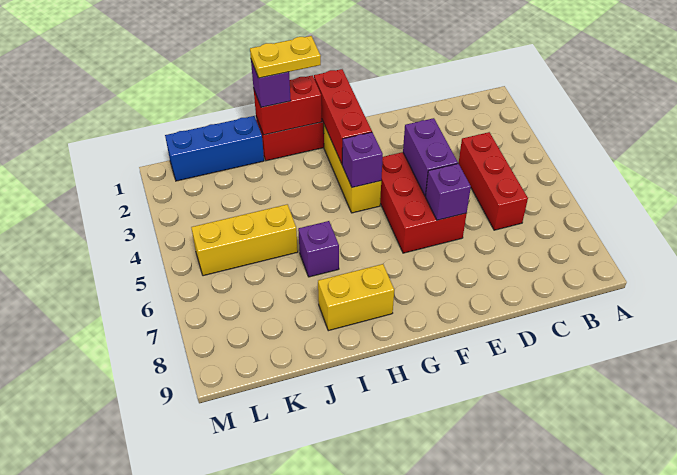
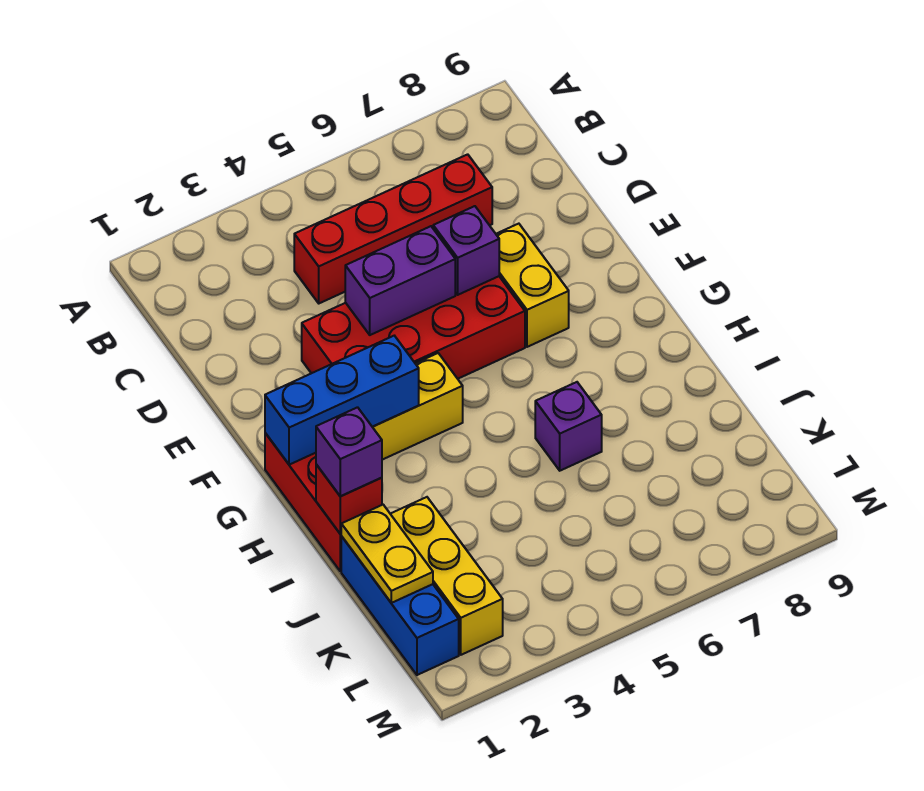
red 1x3 brick [458,132,528,230] -> red 1x4 brick [294,154,492,303]
red 2x3 brick [380,152,467,253] -> red 2x4 brick [302,276,525,379]
red 1x3 brick [314,69,372,164] -> blue 1x3 brick [265,336,419,465]
purple 1x1 brick [342,132,383,188] -> none
red 1x2 brick [254,75,322,135] -> red 1x1 brick [316,464,382,534]
yellow 1x2 plate [250,36,321,78] -> yellow 1x2 plate moved to [341,505,433,603]
yellow 1x2 brick [318,264,394,331] -> yellow 1x2 brick moved to [496,224,569,347]
yellow 1x3 brick [191,204,298,276] -> yellow 1x3 brick moved to [391,497,503,655]

